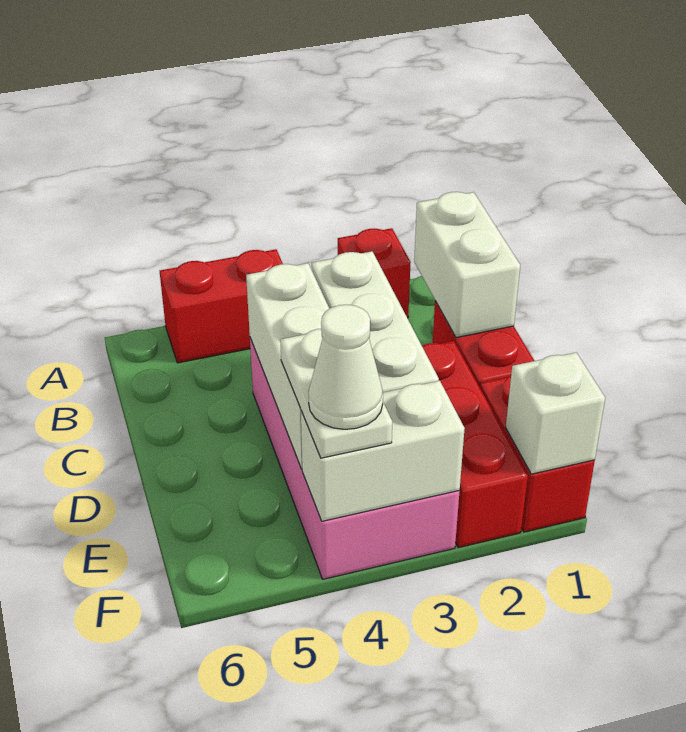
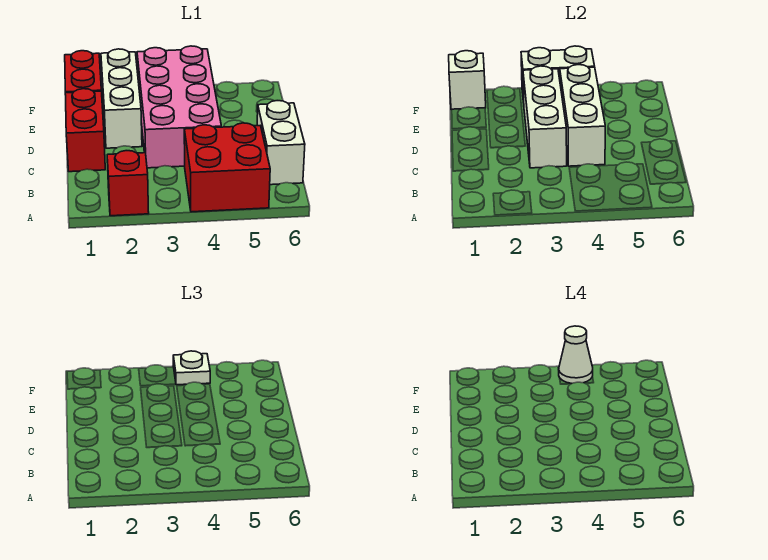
red 1x2 brick [160,249,283,363] -> red 2x2 brick [184,123,270,212]
white 1x2 brick [414,192,520,338] -> white 1x2 brick moved to [257,101,305,185]
red 1x3 brick [422,341,528,548] -> white 1x3 brick [101,49,142,148]
white 1x2 plate [280,329,392,458] -> white 1x1 plate [173,351,210,385]

